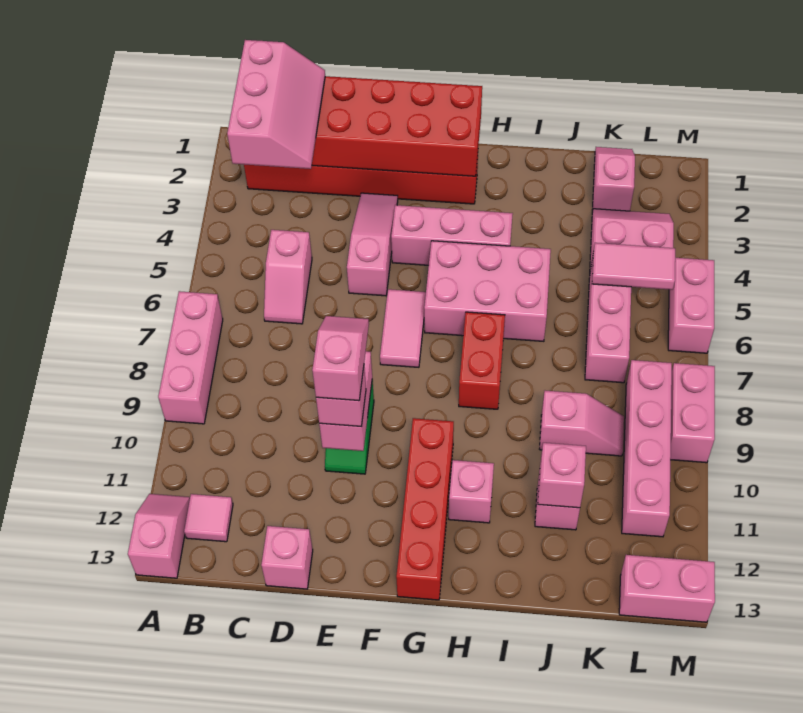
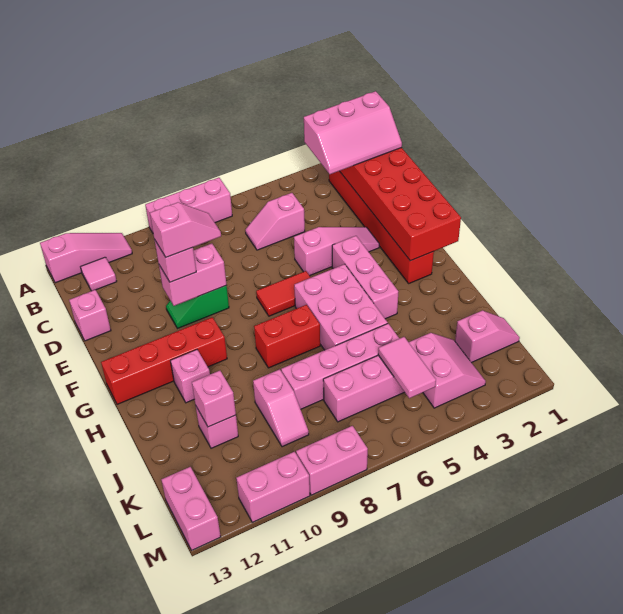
pink 1x2 slope [128,494,190,578] -> pink 1x3 slope [40,233,132,283]
pink 1x2 tile [380,289,426,367] -> red 1x2 tile [256,271,311,316]
pink 1x4 brick [622,360,672,537] -> pink 1x4 brick moved to [281,324,399,409]
pink 1x2 brick [668,258,714,353] -> pink 1x2 brick moved to [236,452,310,522]

